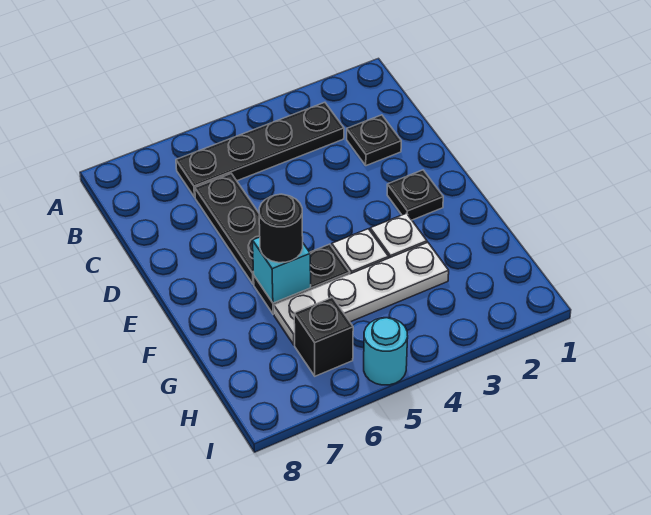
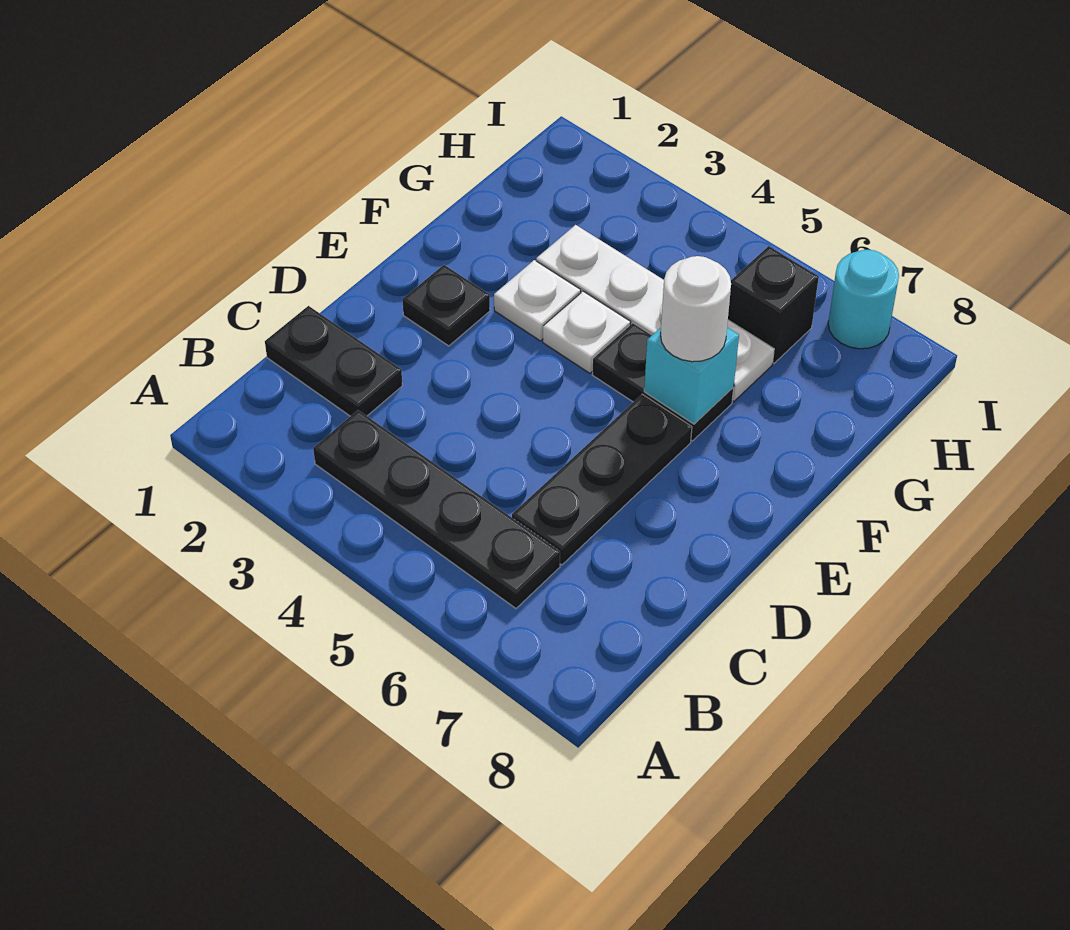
black 1x1 plate [347,115,401,166] -> black 1x2 plate [265,306,403,416]
black 1x1 round brick [259,194,303,263] -> white 1x1 round brick [661,256,731,362]
cyan 1x1 round brick [364,318,408,385] -> cyan 1x1 round brick moved to [828,250,899,349]

